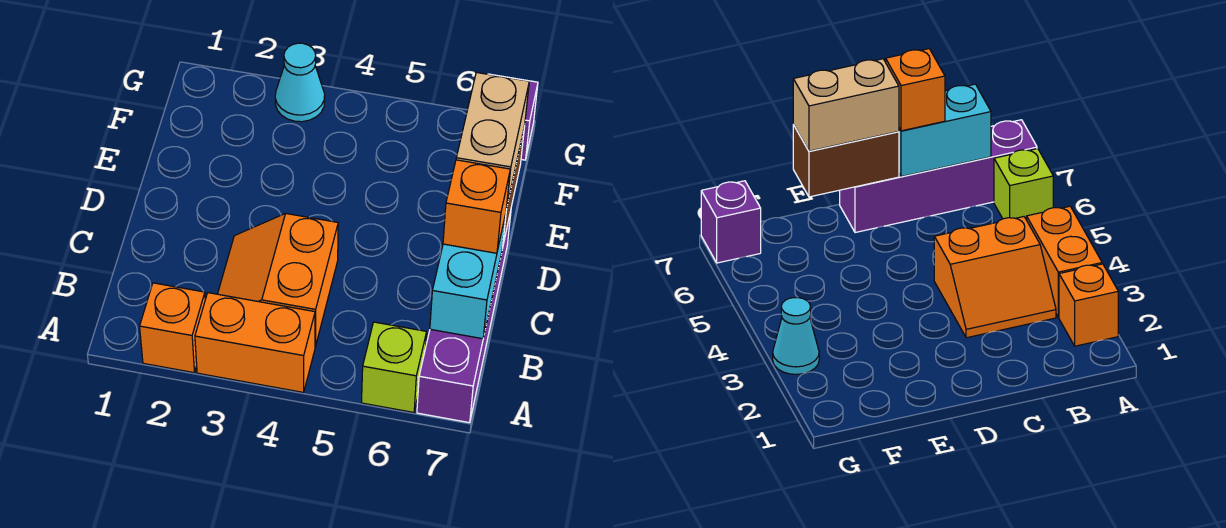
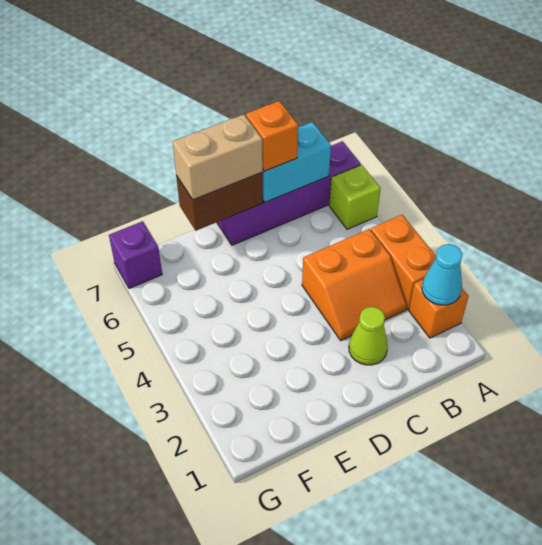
none -> lime 1x1 cone [349,307,388,365]
cyan 1x1 cone [275,43,325,122] -> cyan 1x1 cone moved to [422,244,462,305]

